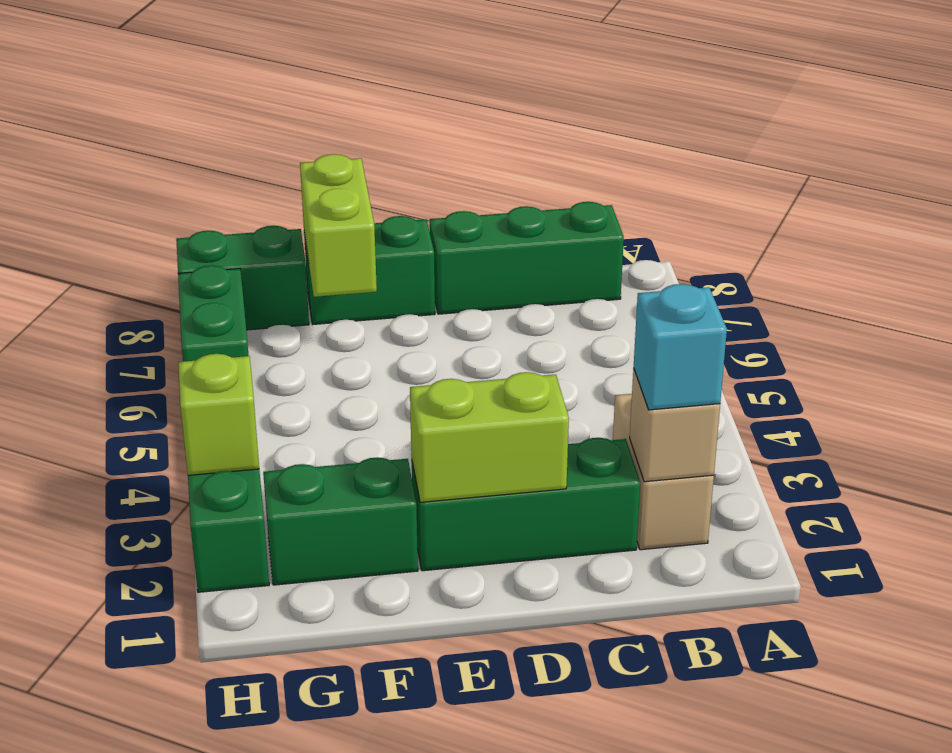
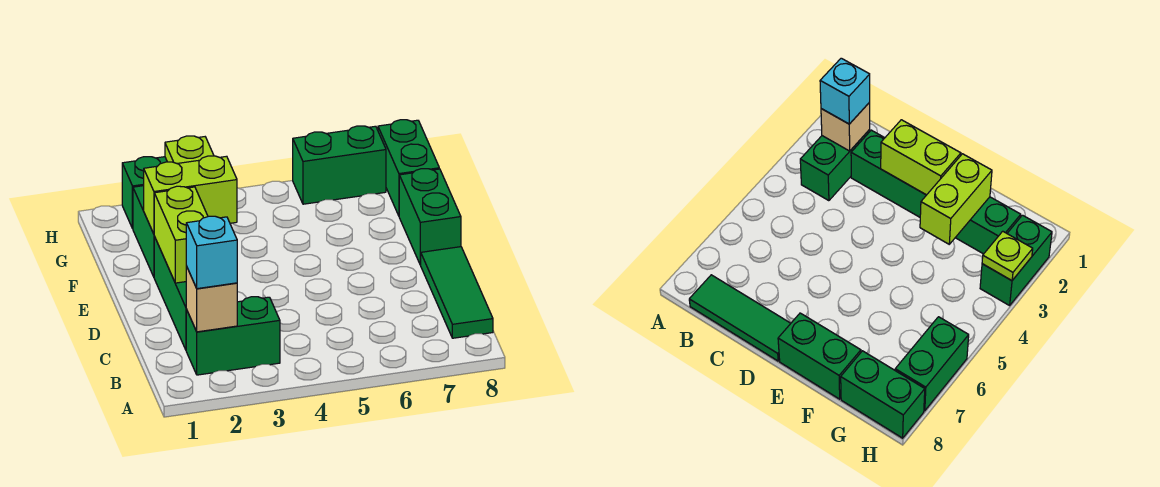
tan 1x2 brick [613,394,714,550] -> green 1x2 brick [186,297,280,375]
green 1x3 brick [430,202,624,314] -> green 1x3 tile [421,247,493,338]
lime 1x2 brick [300,154,377,297] -> lime 1x2 brick moved to [144,156,237,234]
lime 1x1 brick [178,354,259,475] -> lime 1x1 plate [165,136,214,164]

